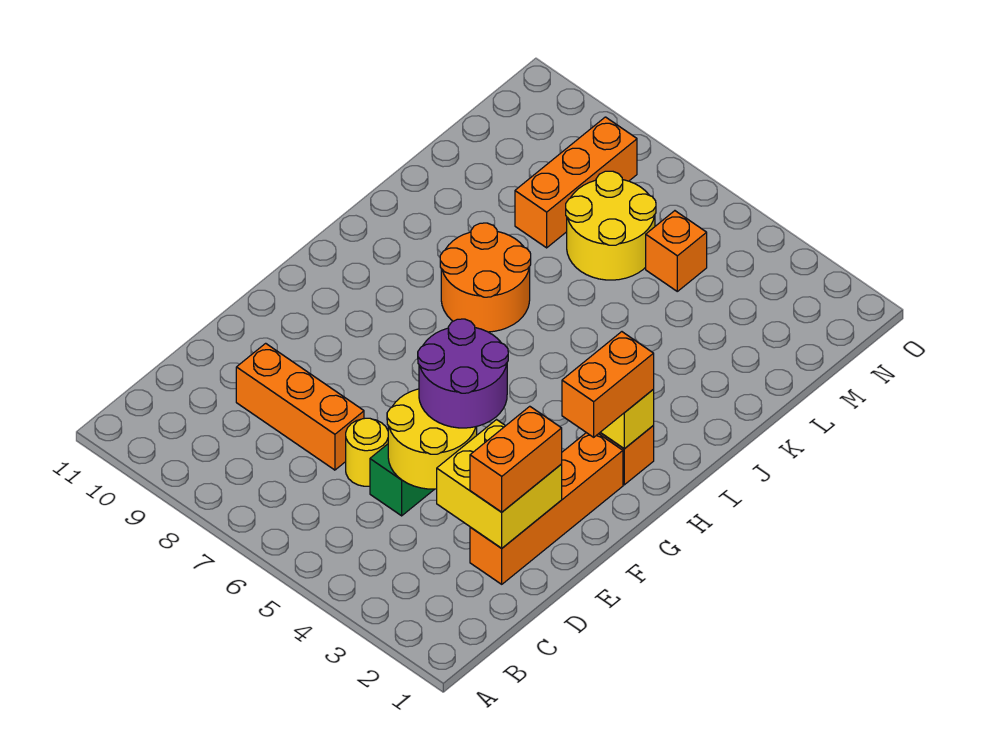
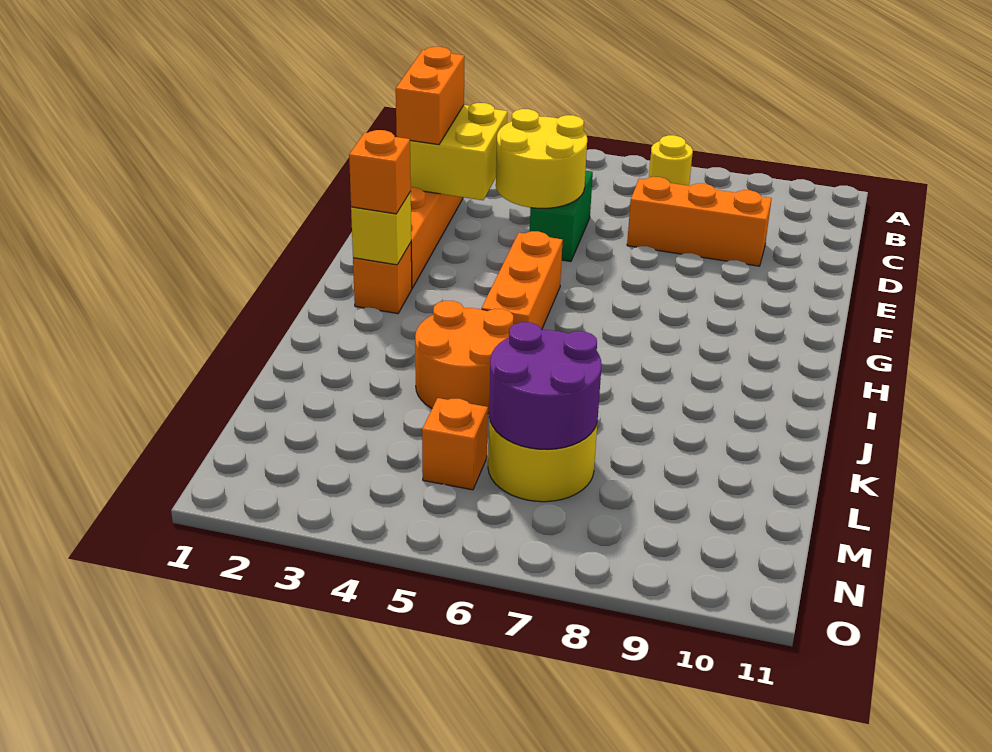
yellow 1x1 round brick [346,418,388,486] -> yellow 1x1 round brick moved to [649,135,693,186]
purple 2x2 round brick [418,319,508,428] -> purple 2x2 round brick moved to [489,322,601,450]
orange 1x2 brick [562,332,654,437] -> orange 1x1 brick [349,130,411,214]
orange 2x2 round brick [440,223,531,332] -> orange 2x2 round brick moved to [415,301,513,413]
orange 1x3 brick [515,117,637,248] -> orange 1x3 brick moved to [482,231,563,329]

